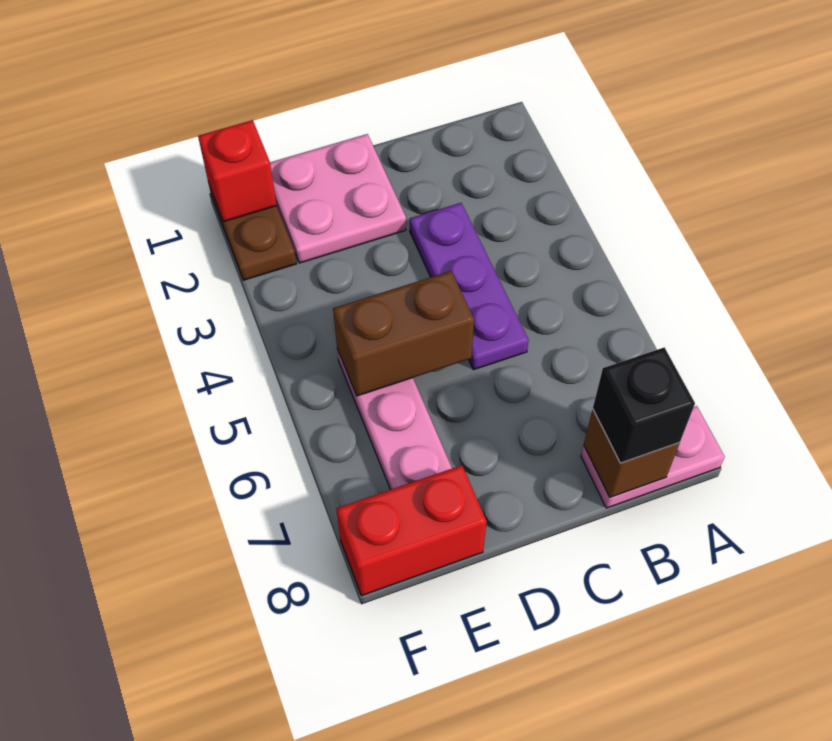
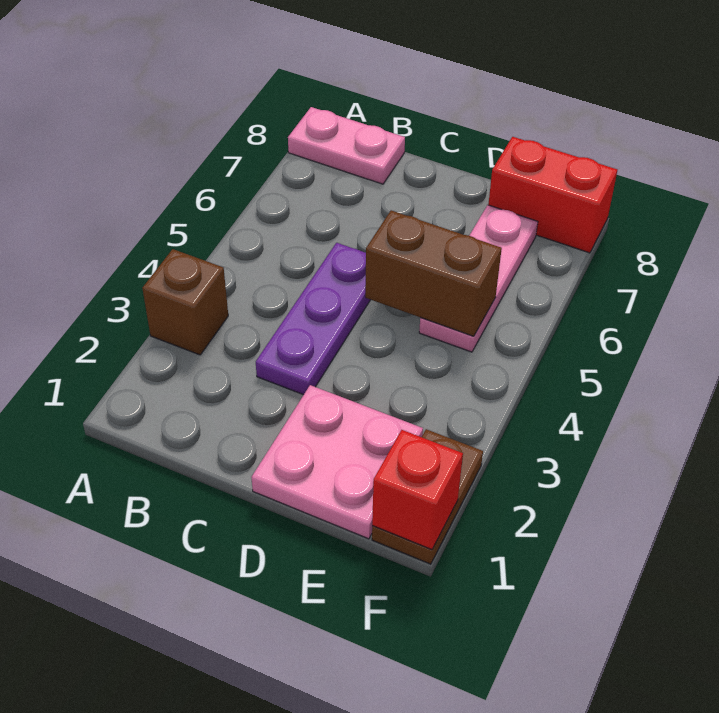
brown 1x1 brick [584,409,680,497] -> brown 1x1 brick moved to [142,249,228,355]
black 1x1 brick [593,347,695,463] -> none

